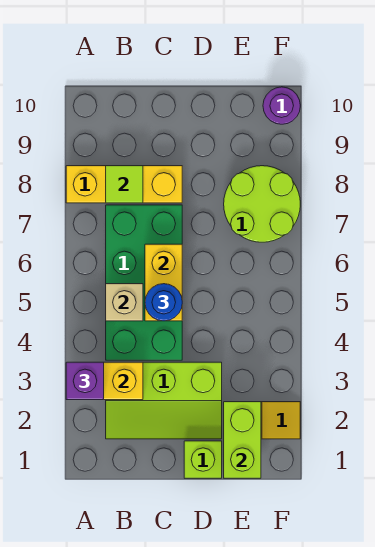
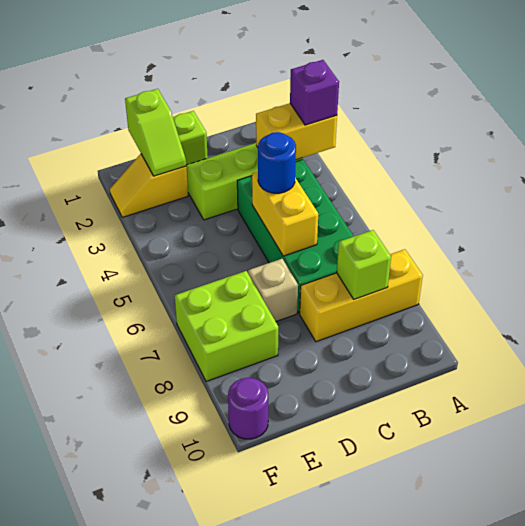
tan 1x1 brick [106,284,143,321] -> tan 1x1 brick moved to [248,259,298,321]
lime 1x1 tile [106,166,143,203] -> lime 1x1 brick [337,230,391,299]
lime 1x2 brick [224,402,261,478] -> lime 1x2 slope [125,89,186,176]
lime 2x2 round brick [224,166,300,242] -> lime 2x2 brick [175,271,278,382]

